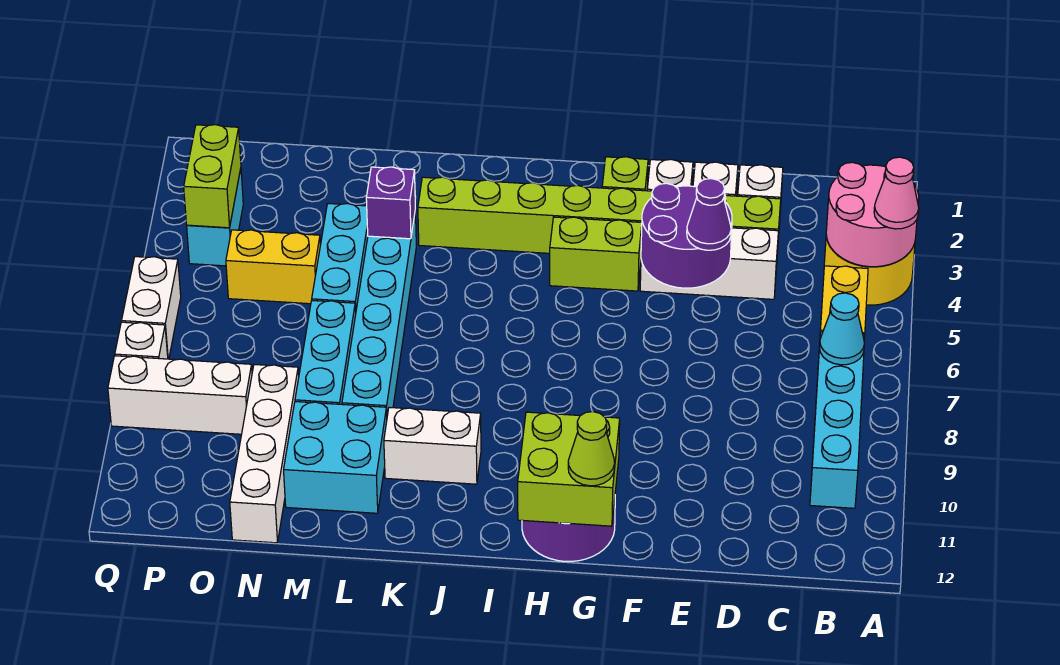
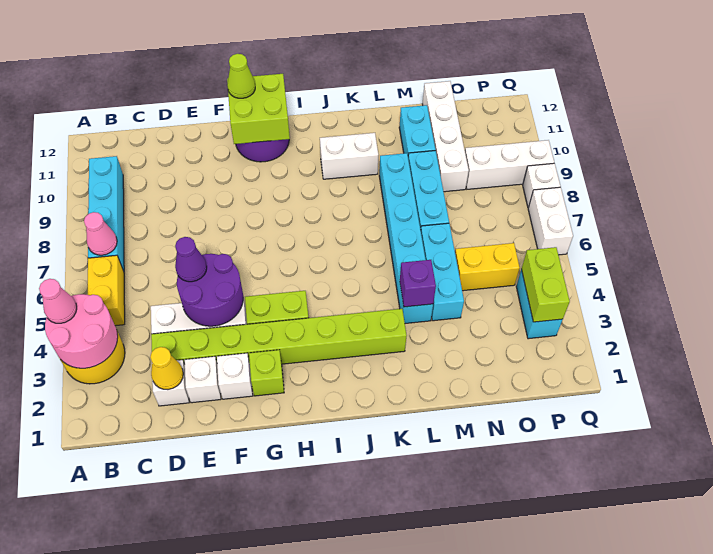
cyan 1x1 cone [819,293,864,365] -> pink 1x1 cone [84,212,117,255]
none -> yellow 1x1 cone [150,347,183,390]
cyan 2x2 brick [284,402,387,513] -> cyan 1x2 brick [399,105,436,154]

